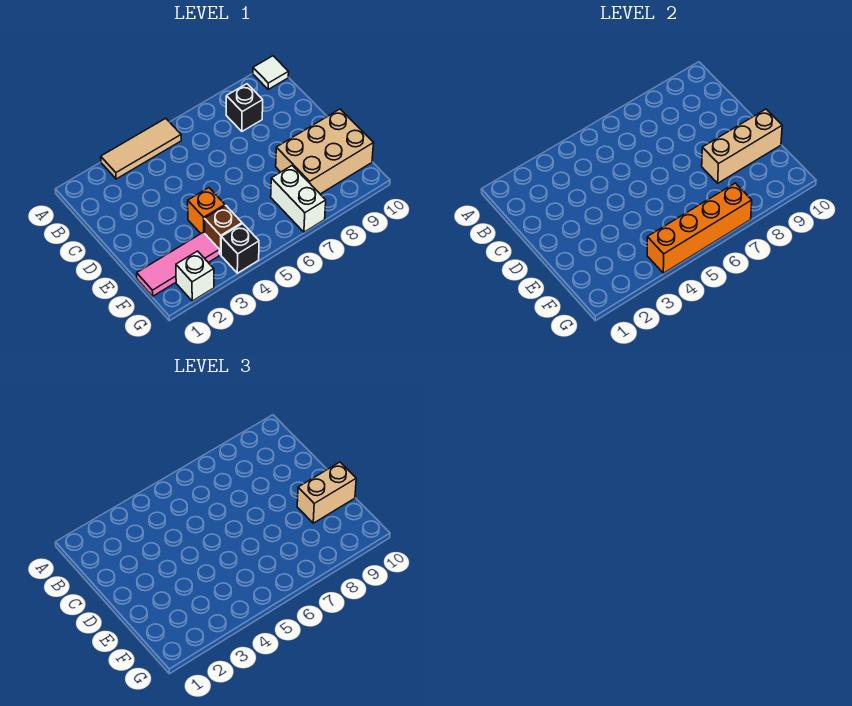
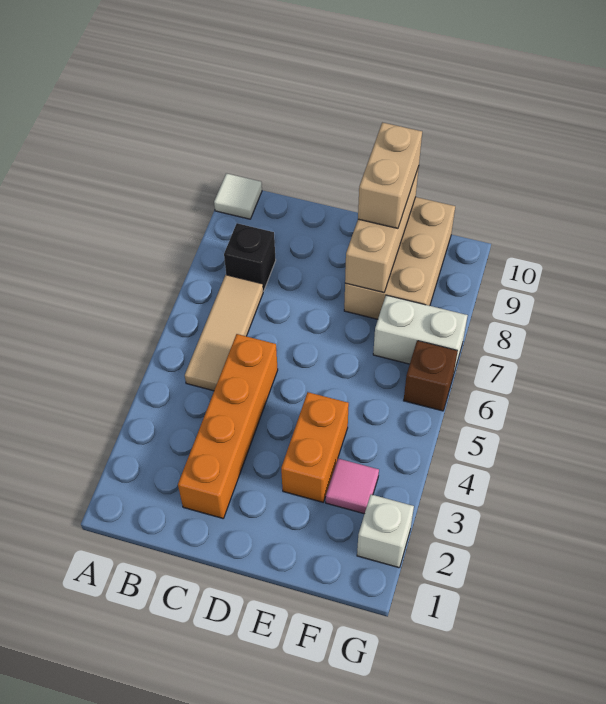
tan 1x3 tile [101,118,181,179] -> tan 1x3 tile moved to [185,275,263,391]
orange 1x1 brick [188,188,225,233] -> orange 1x2 brick [281,392,349,502]
pink 1x3 tile [137,232,219,296] -> pink 1x1 tile [326,459,379,514]
brown 1x1 brick [204,206,242,255] -> brown 1x1 brick moved to [404,341,458,411]
black 1x1 brick [221,224,259,273] -> none
orange 1x4 brick [647,183,752,273] -> orange 1x4 brick moved to [178,334,278,518]

